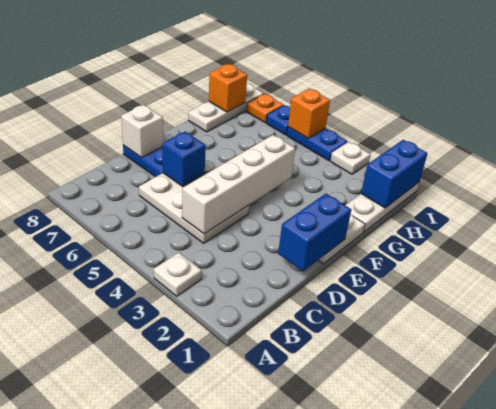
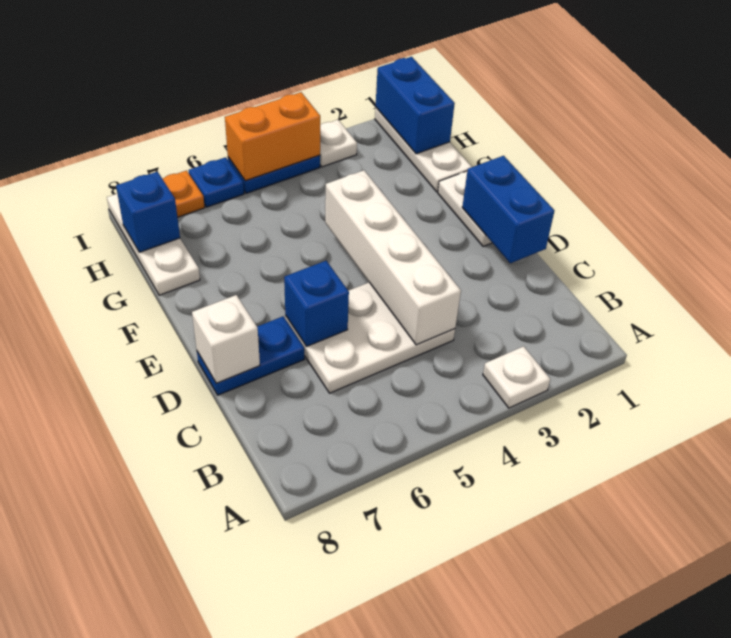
orange 1x1 brick [209,64,247,112] -> blue 1x1 brick [116,172,180,252]
orange 1x1 brick [288,89,330,138] -> orange 1x2 brick [225,92,320,181]

